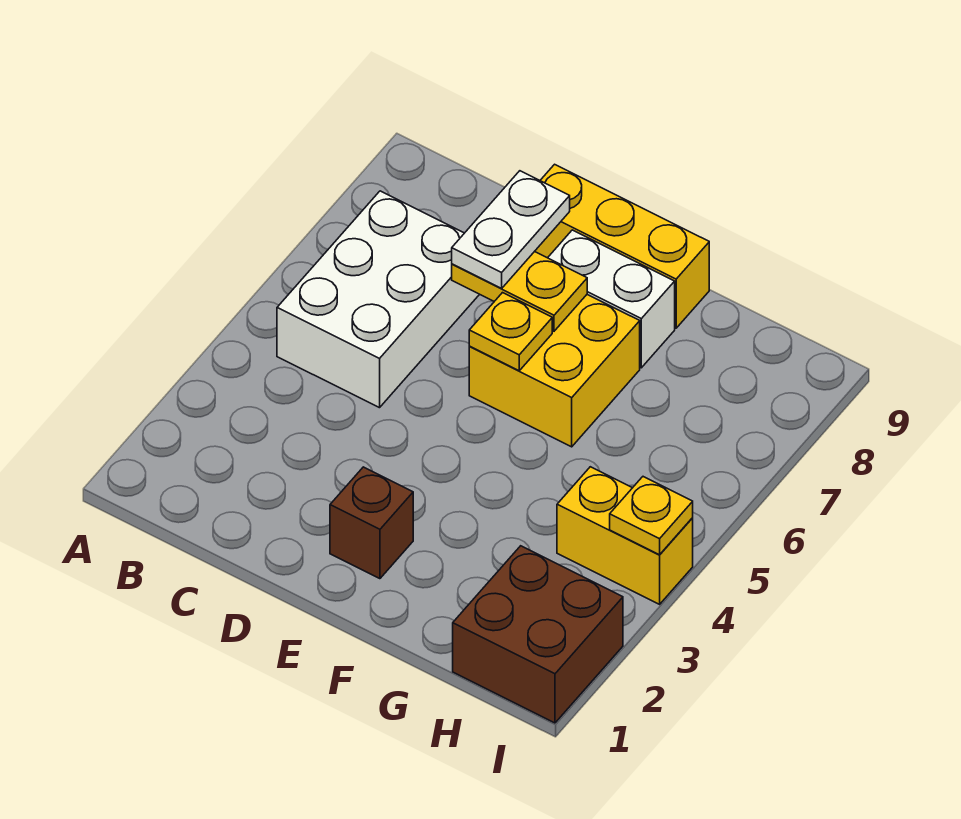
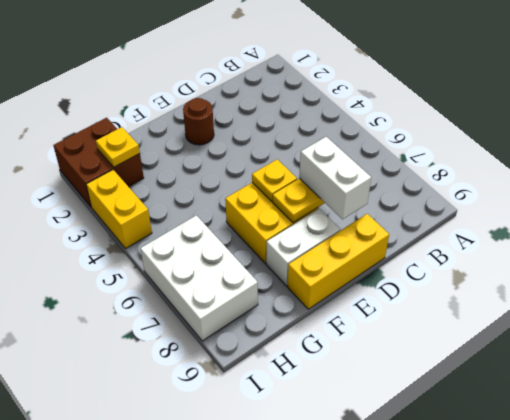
white 2x3 brick [277,191,479,408] -> white 2x3 brick moved to [140,215,258,341]
white 1x2 plate [452,171,570,288] -> white 1x2 brick [299,137,371,219]
brown 1x1 brick [330,467,413,579] -> brown 1x1 round brick [183,98,214,145]
yellow 1x2 brick [557,467,693,604] -> yellow 1x2 brick turned to [86,170,152,249]
yellow 1x1 plate [610,477,693,555] -> yellow 1x1 plate moved to [96,127,140,167]

